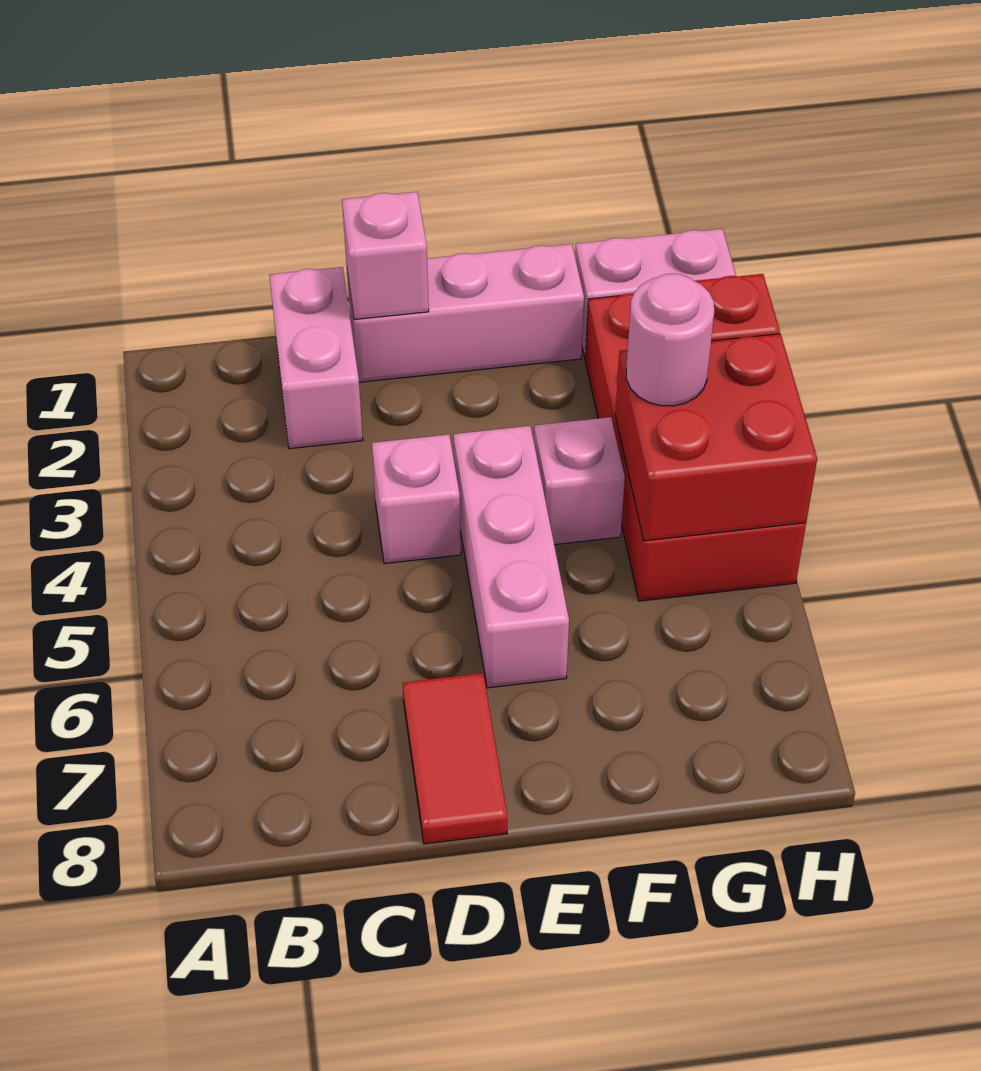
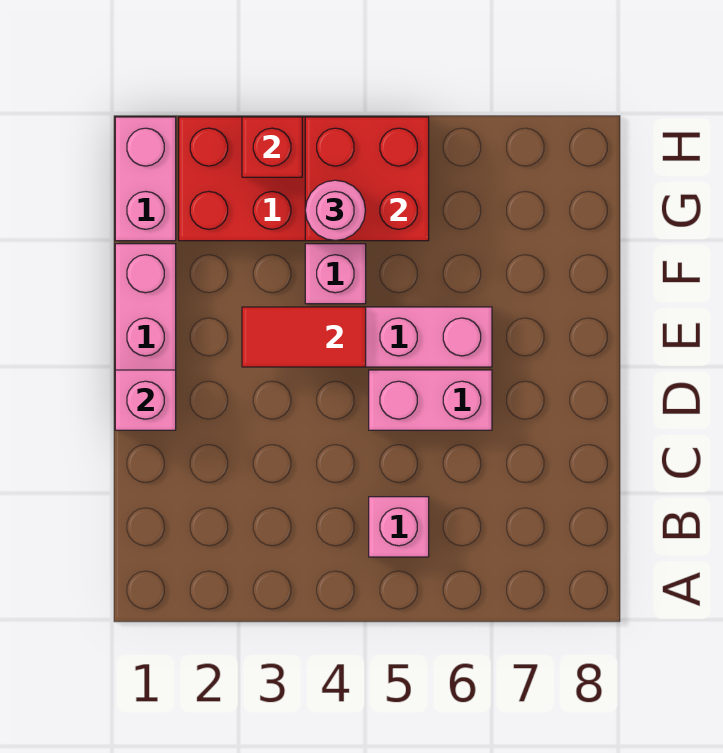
pink 1x2 brick [269,267,363,449] -> pink 1x2 brick moved to [369,370,492,430]
pink 1x1 brick [372,435,461,564] -> pink 1x1 brick moved to [369,497,429,557]
red 1x2 tile [403,673,507,844] -> red 1x2 tile moved to [242,307,366,367]

